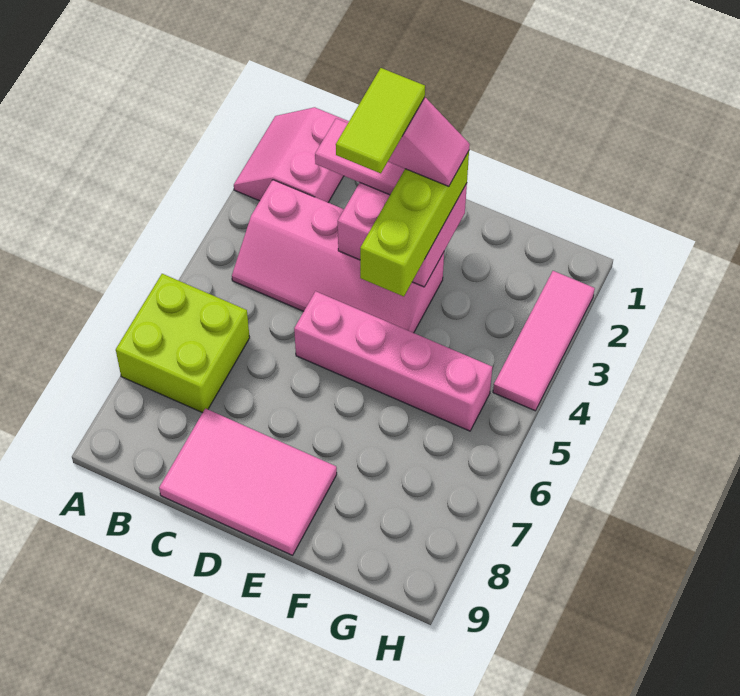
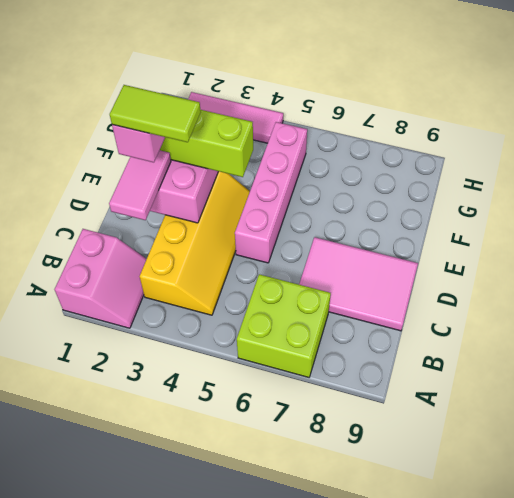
pink 2x2 slope [234,107,349,202] -> pink 2x2 slope turned to [55,229,146,328]
pink 2x4 slope [232,180,444,333] -> yellow 2x4 slope [140,171,250,315]
pink 2x3 tile [159,408,337,555] -> pink 2x3 tile turned to [299,237,418,331]

